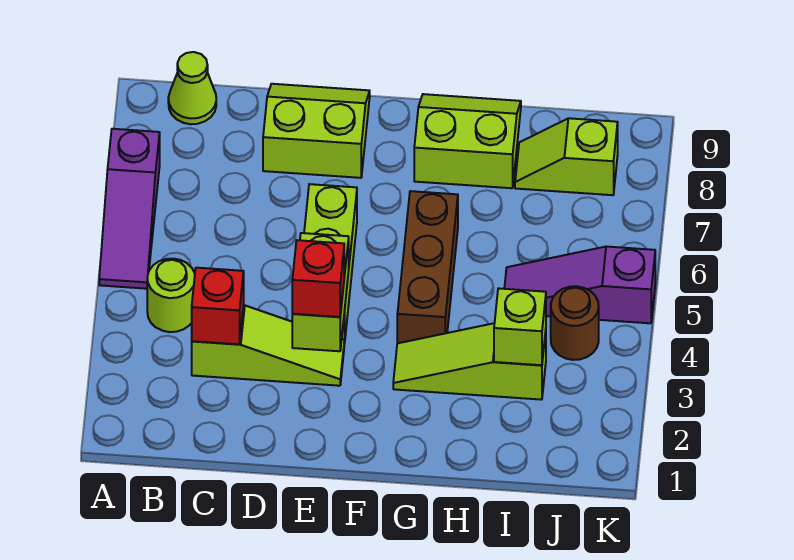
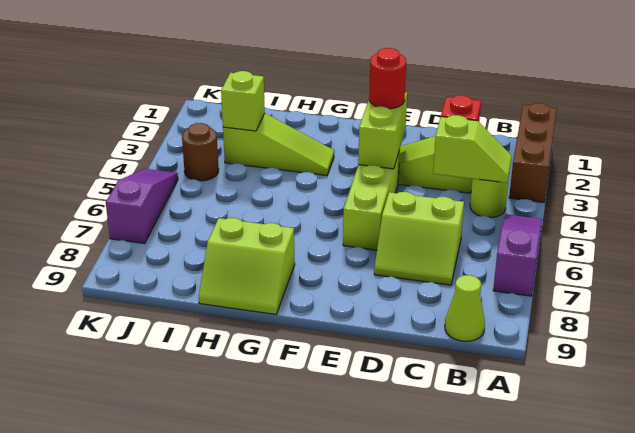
lime 2x2 slope [263,84,370,178] -> lime 2x2 slope moved to [374,192,464,285]
red 1x1 brick [292,240,344,317] -> red 1x1 round brick [369,48,406,109]
brown 1x3 brick [397,191,458,343] -> brown 1x3 brick moved to [509,103,557,202]
purple 1x3 slope [504,247,655,323] -> purple 1x3 slope turned to [106,169,178,243]
lime 1x2 slope [515,118,618,195] -> lime 1x2 slope moved to [433,115,512,183]

